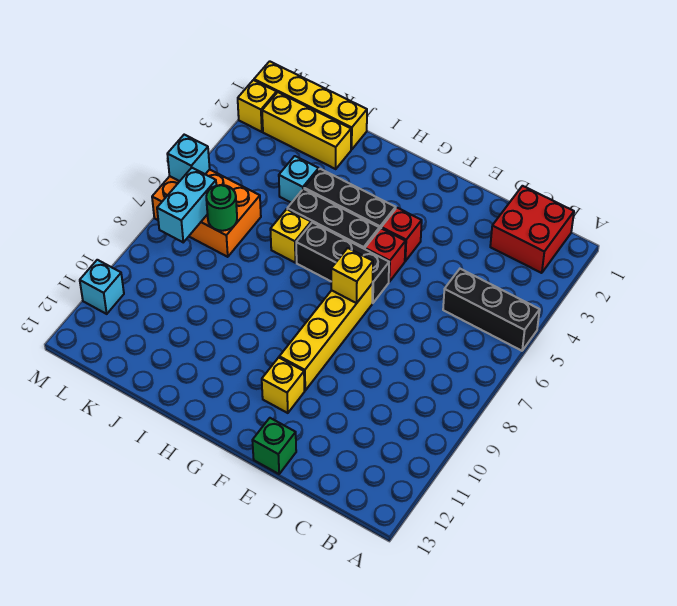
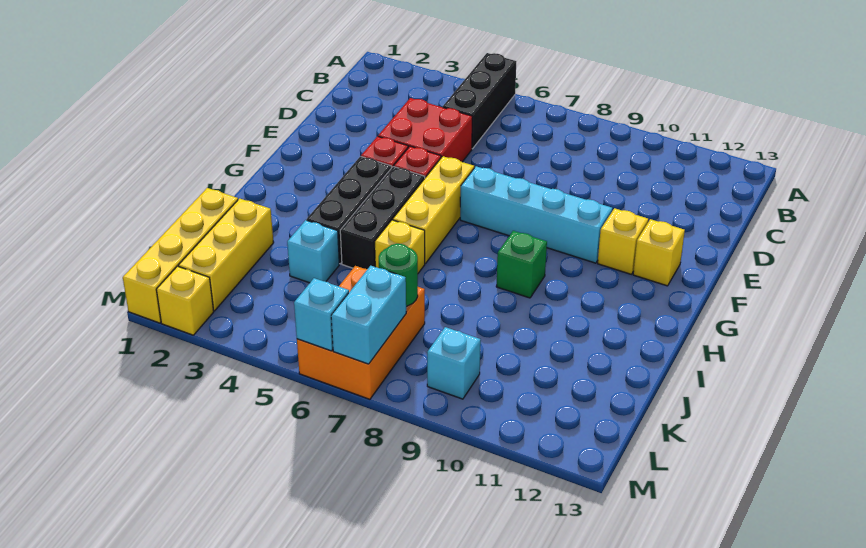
red 2x2 brick [490,186,574,273] -> red 2x2 brick moved to [378,98,472,162]
green 1x1 brick [252,418,296,474] -> green 1x1 brick moved to [496,231,547,298]
black 1x3 brick [296,222,389,303] -> yellow 1x3 brick [393,156,474,264]
yellow 1x4 brick [279,283,373,390] -> cyan 1x4 brick [460,166,612,263]
yellow 1x1 brick [331,248,373,303] -> yellow 1x1 brick moved to [633,219,685,286]
cyan 1x2 brick [157,168,216,242] -> cyan 1x2 brick turned to [331,266,406,364]
cyan 1x1 brick [80,260,124,314] -> cyan 1x1 brick moved to [427,327,481,399]

